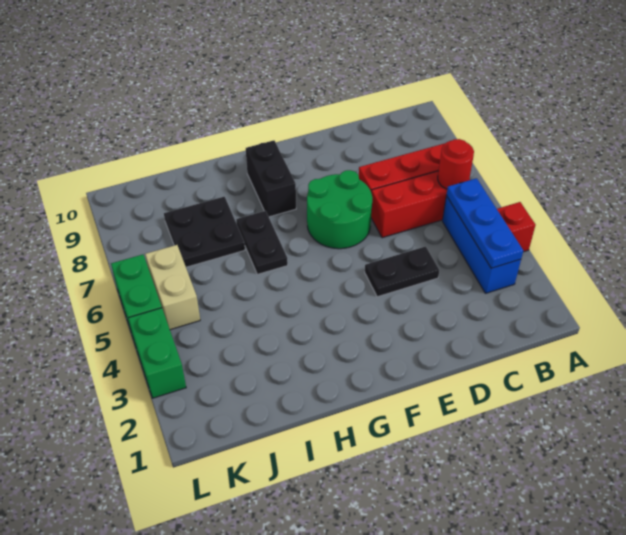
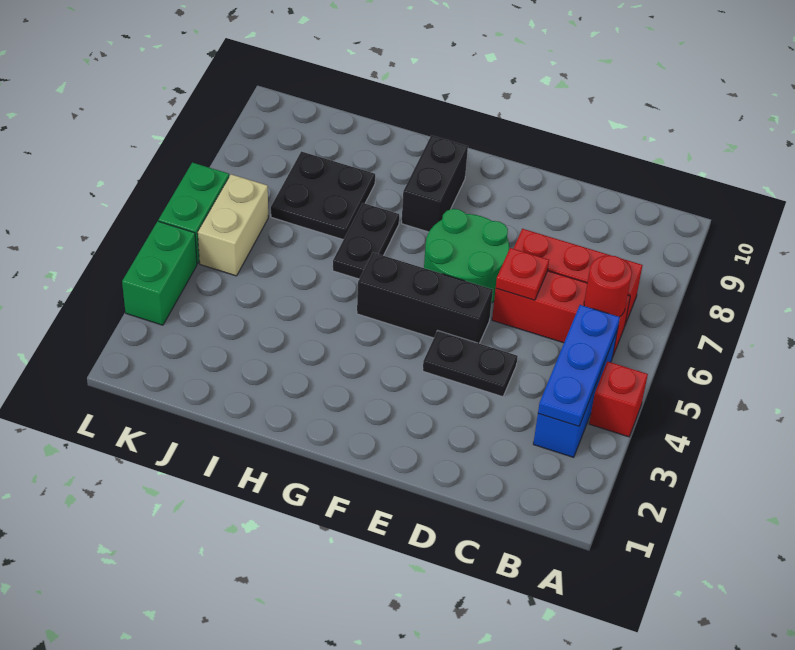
none -> red 1x1 plate [496,248,549,300]
none -> black 1x3 brick [357,253,493,344]

